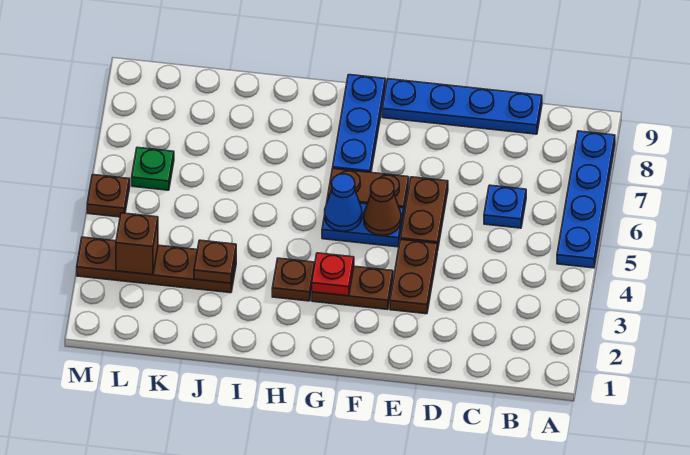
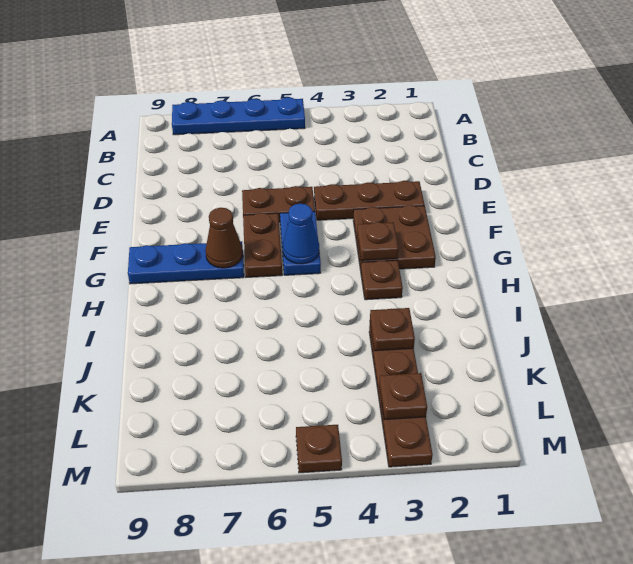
blue 1x1 plate [484,185,526,228] -> none
blue 1x4 plate [382,79,542,134] -> none
brown 1x2 plate [390,239,437,314] -> brown 1x3 plate [314,181,424,220]
brown 1x2 plate [312,266,393,310] -> brown 2x2 plate [353,205,436,270]
brown 1x1 cone [364,178,401,235] -> brown 1x1 cone moved to [205,208,243,268]
red 1x1 plate [312,253,354,296] -> brown 1x1 plate [357,222,398,261]
brown 1x1 brick [116,213,158,275] -> brown 1x1 plate [379,373,427,419]
green 1x1 plate [132,147,174,190] -> none

